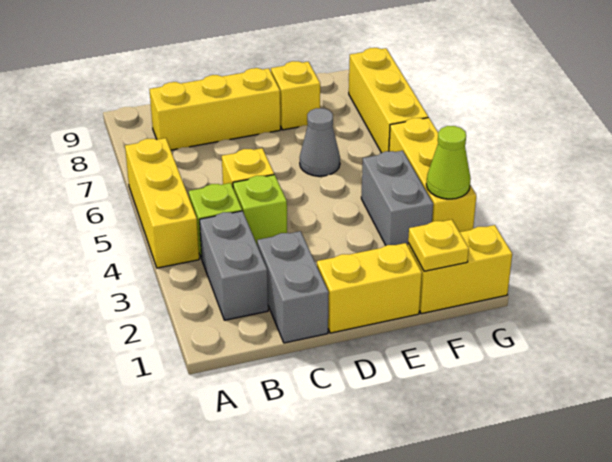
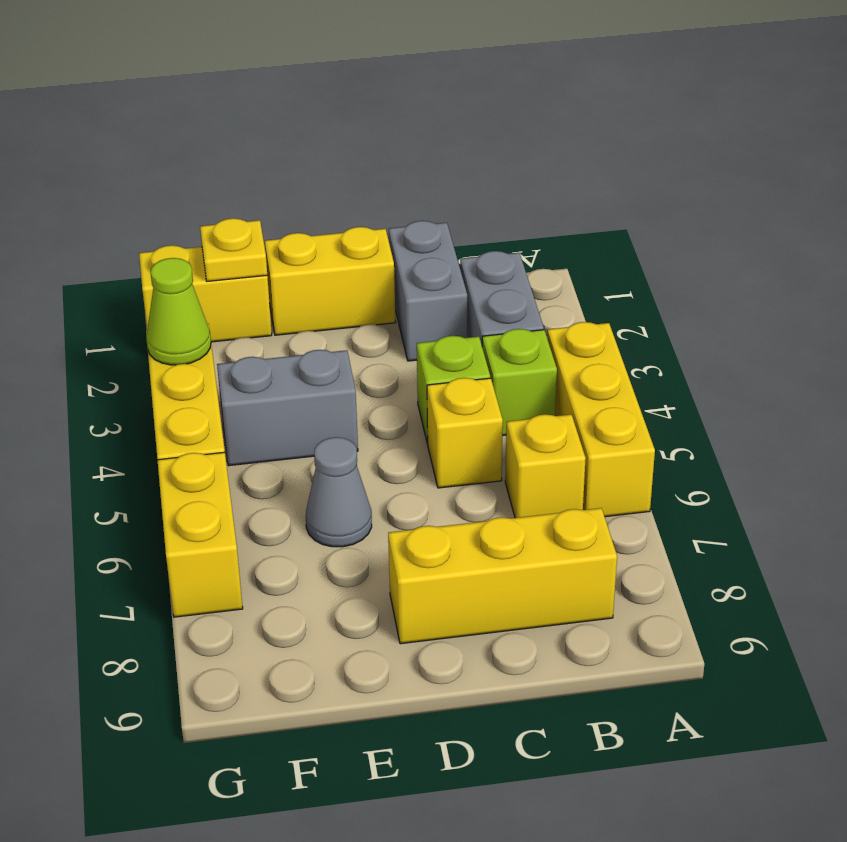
yellow 1x1 brick [271,61,320,130] -> yellow 1x1 brick moved to [505,414,586,518]
grey 1x2 brick [361,151,433,246] -> grey 1x2 brick turned to [217,350,358,466]
yellow 1x3 brick [349,48,428,153] -> yellow 1x2 brick [158,452,243,617]

